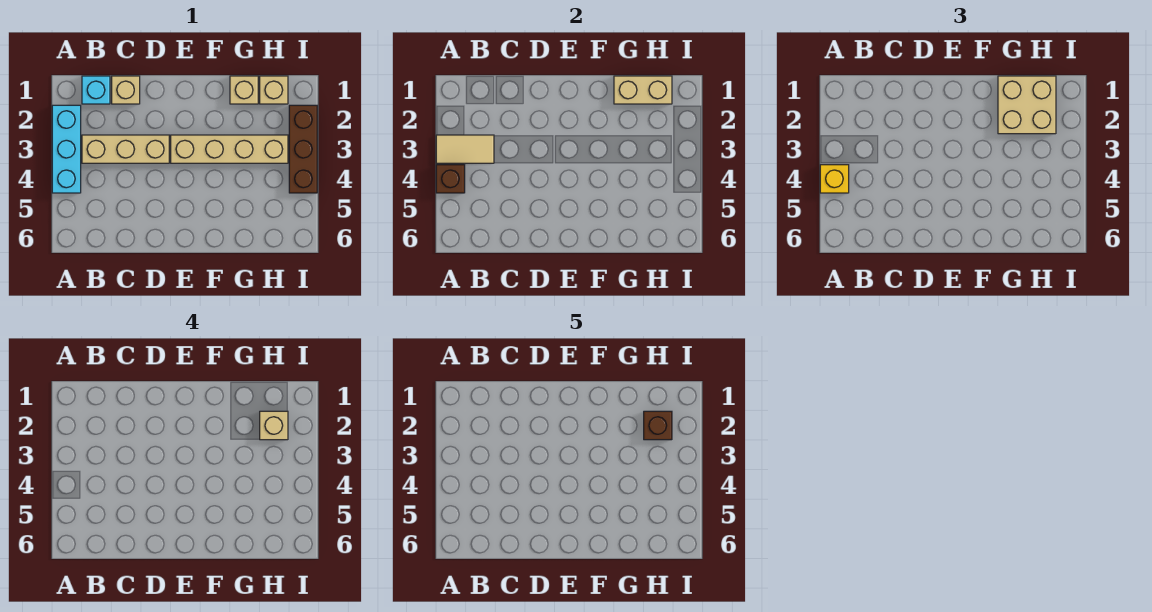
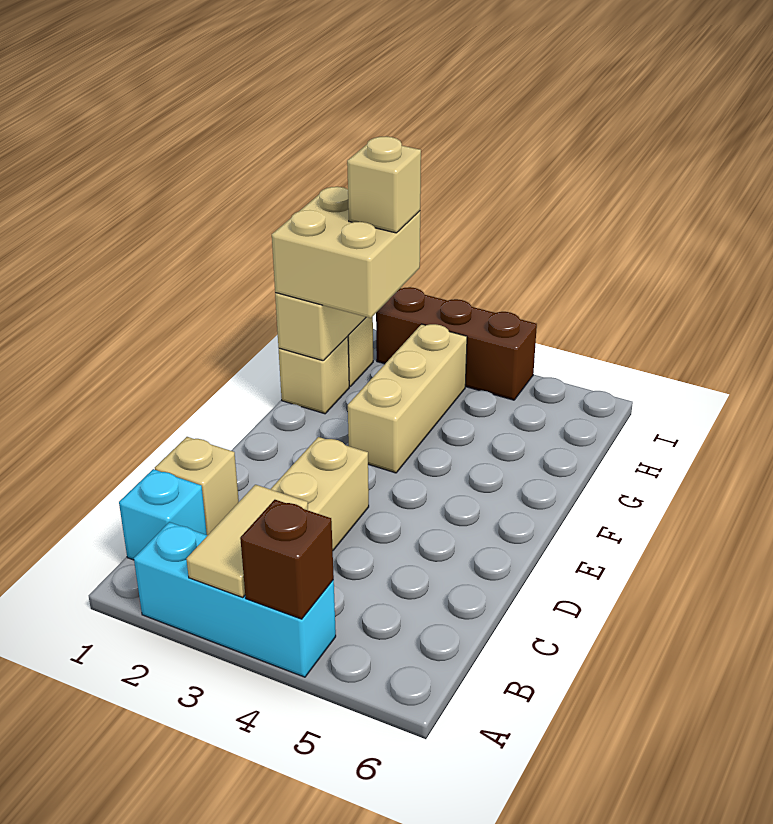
yellow 1x1 brick [820,165,849,193] -> none
tan 1x4 brick [171,135,288,163] -> tan 1x3 brick [348,324,467,473]
brown 1x1 brick [644,411,672,440] -> none

